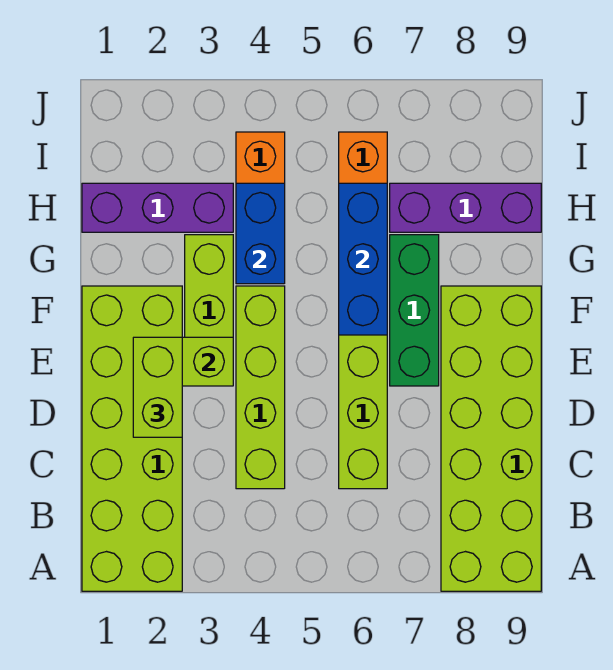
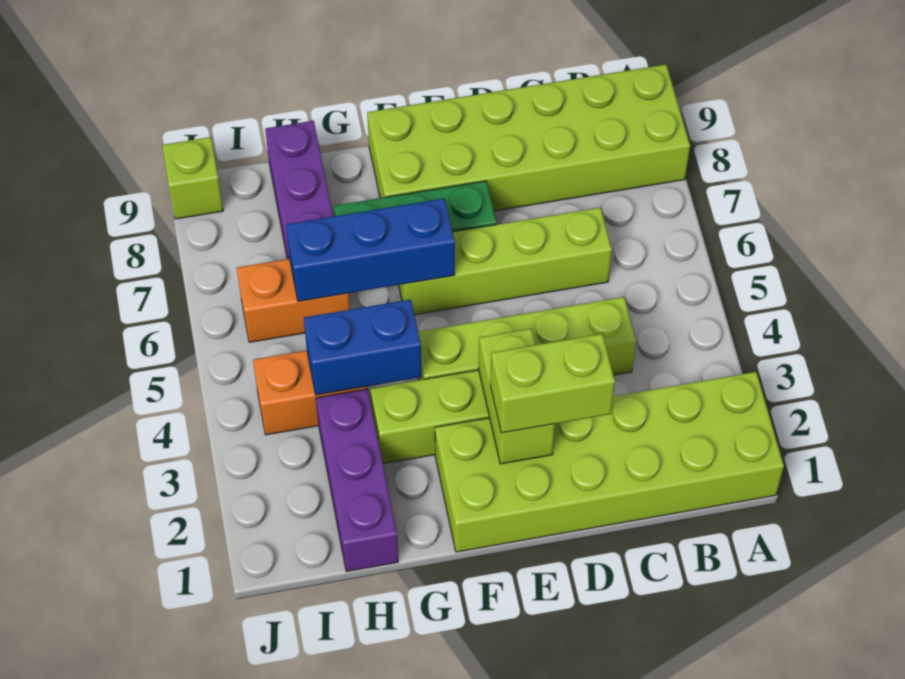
none -> lime 1x1 brick [162,137,223,219]

